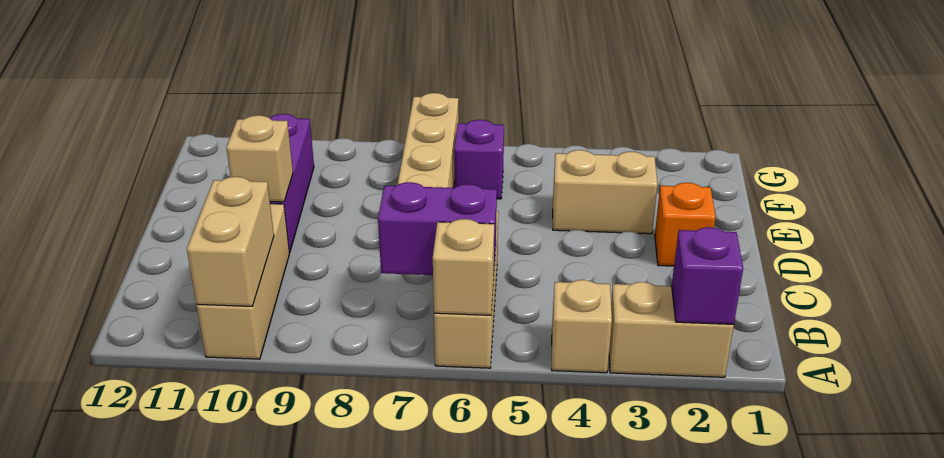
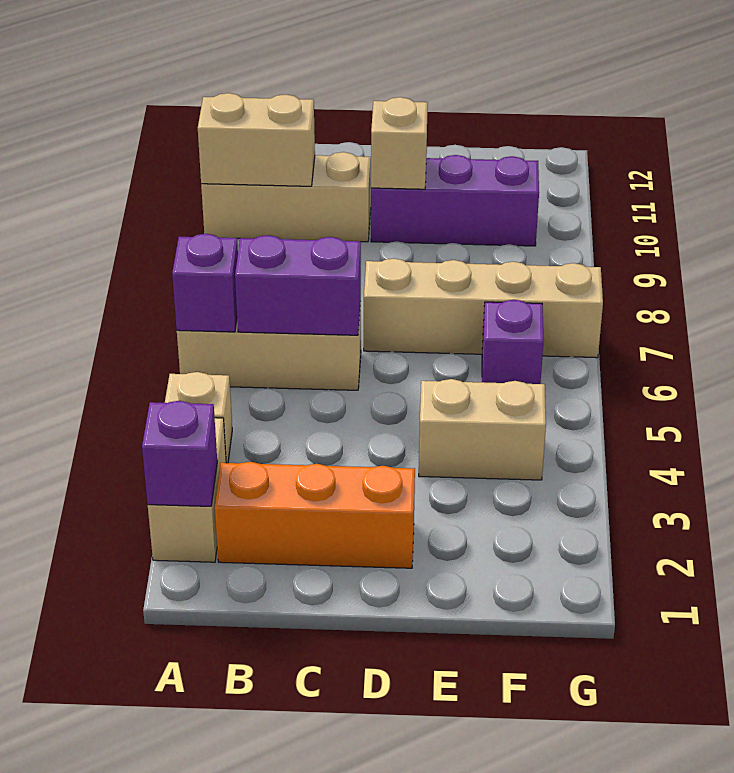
tan 1x1 brick [433,219,494,315] -> purple 1x1 brick [172,234,238,332]
purple 1x2 brick [378,182,497,275] -> purple 1x2 brick turned to [235,235,361,335]
orange 1x1 brick [655,183,716,266] -> orange 1x3 brick [215,462,415,568]
tan 1x2 brick [553,150,658,234] -> tan 1x2 brick turned to [419,379,546,480]

